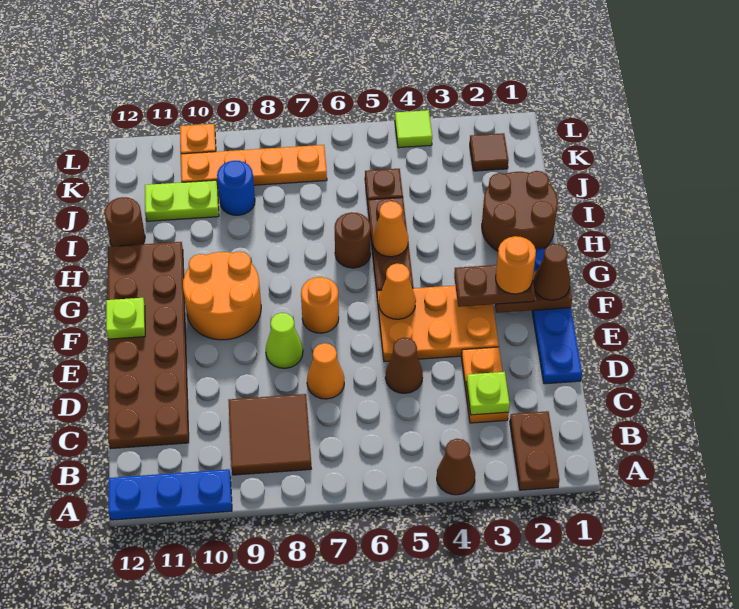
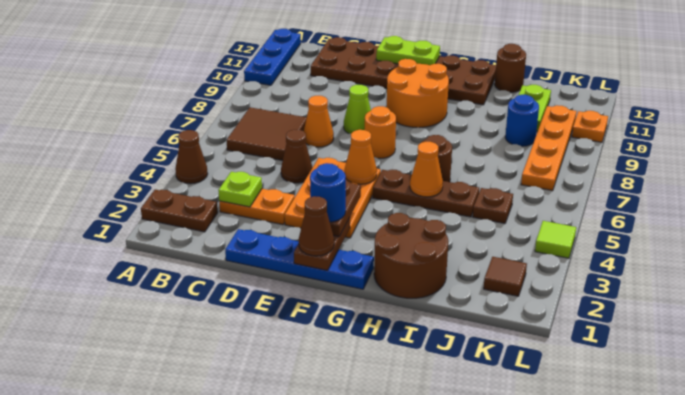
brown 2x2 tile [228,394,311,475] -> brown 2x2 tile moved to [226,107,307,161]
orange 1x1 round brick [496,236,536,294] -> blue 1x1 round brick [310,163,346,222]
lime 1x1 plate [106,298,145,339] -> lime 1x2 plate [376,36,440,65]

